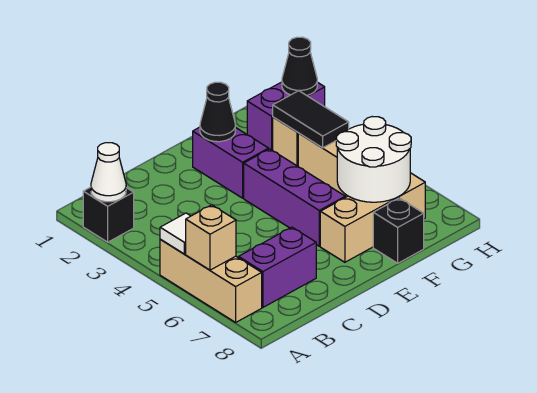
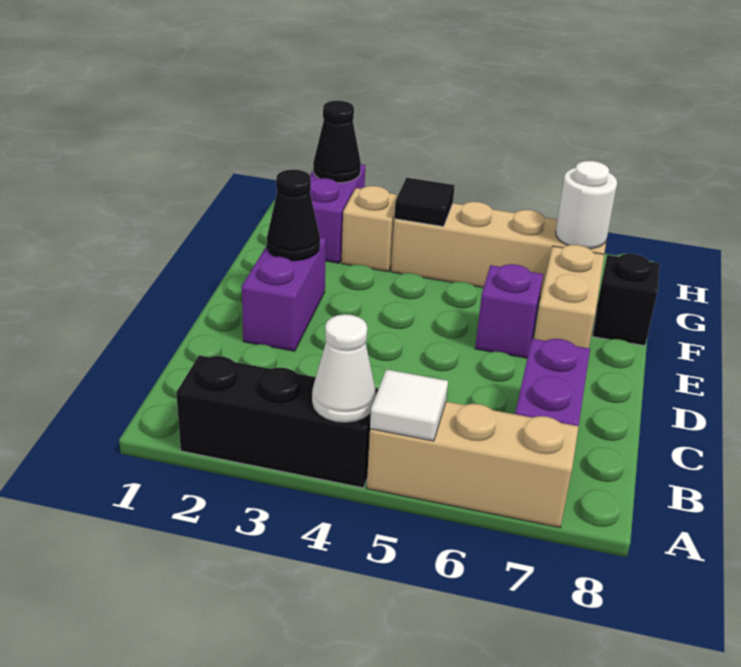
black 1x1 brick [83,187,134,242] -> black 1x3 brick [176,355,378,488]
white 1x1 cone [91,143,126,202] -> white 1x1 cone moved to [312,314,376,423]
tan 1x1 brick [186,205,236,270] -> none
purple 1x2 brick [193,127,269,198] -> purple 1x2 brick turned to [242,237,326,351]
purple 1x3 brick [244,149,345,246] -> purple 1x1 brick [475,264,543,358]
white 2x2 round brick [336,117,411,202] -> white 1x1 round brick [556,161,617,249]
black 1x2 tile [273,91,349,148] -> black 1x1 tile [394,178,455,227]

